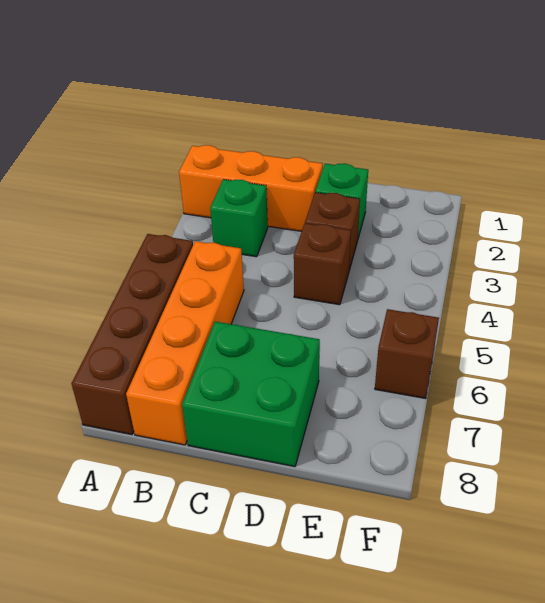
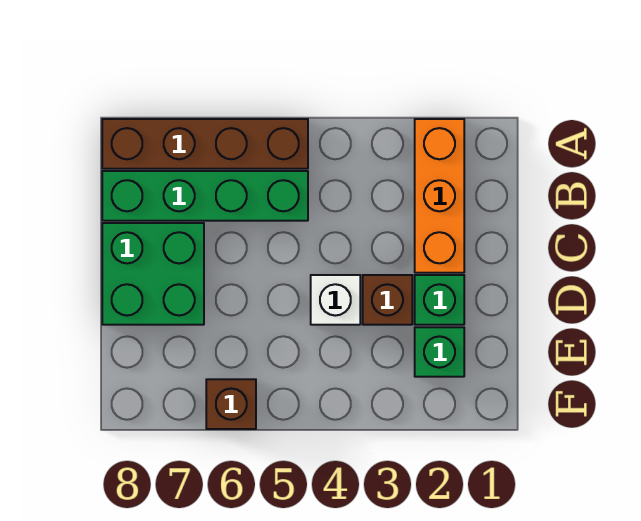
green 1x1 brick [210,179,268,257] -> green 1x1 brick moved to [415,327,464,377]
orange 1x4 brick [126,241,244,445] -> green 1x4 brick [102,171,308,221]
brown 1x1 brick [294,223,351,305] -> white 1x1 brick [311,275,360,325]

